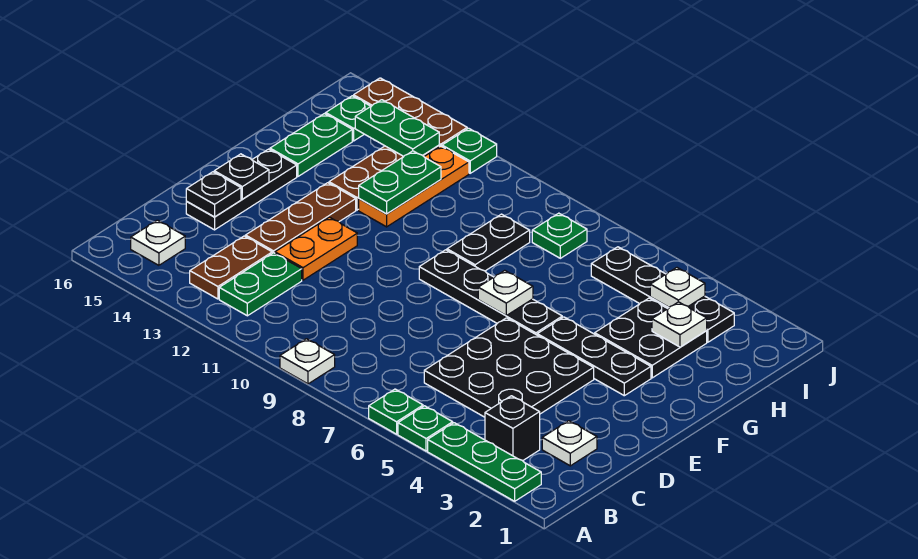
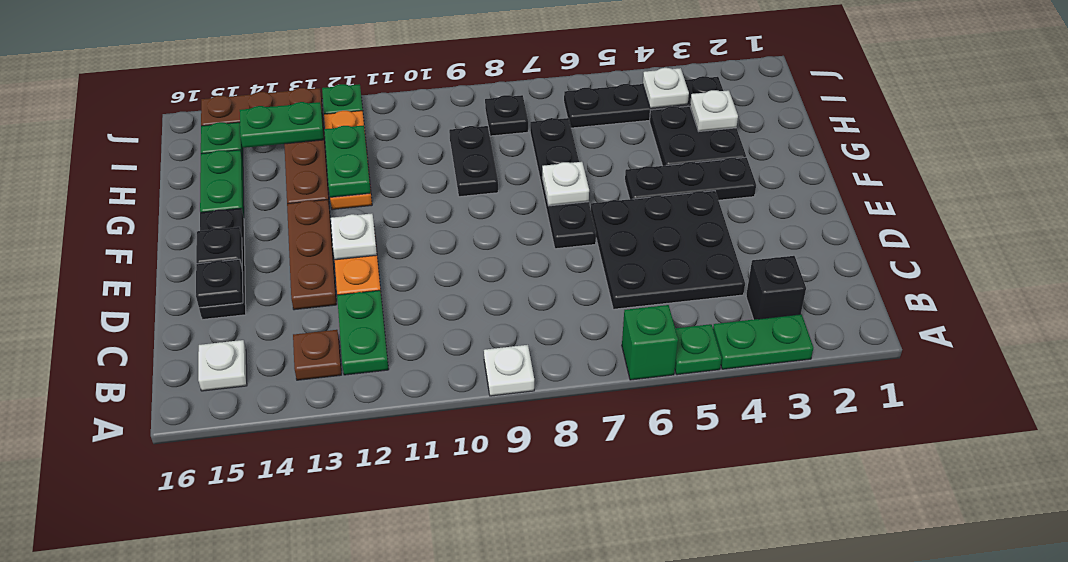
green 1x3 plate [428,423,541,501] -> green 1x2 plate [713,314,813,369]
green 1x1 plate [369,389,423,434] -> green 1x1 brick [622,305,678,380]
brown 1x2 plate [190,236,272,299] -> brown 1x1 plate [293,330,342,380]
white 1x1 plate [542,421,597,466] -> white 1x1 plate moved to [331,213,377,260]
black 1x4 plate [419,250,562,335] -> black 1x4 plate turned to [530,118,596,249]
green 1x1 plate [532,213,587,258] -> black 1x1 plate [485,95,528,136]

